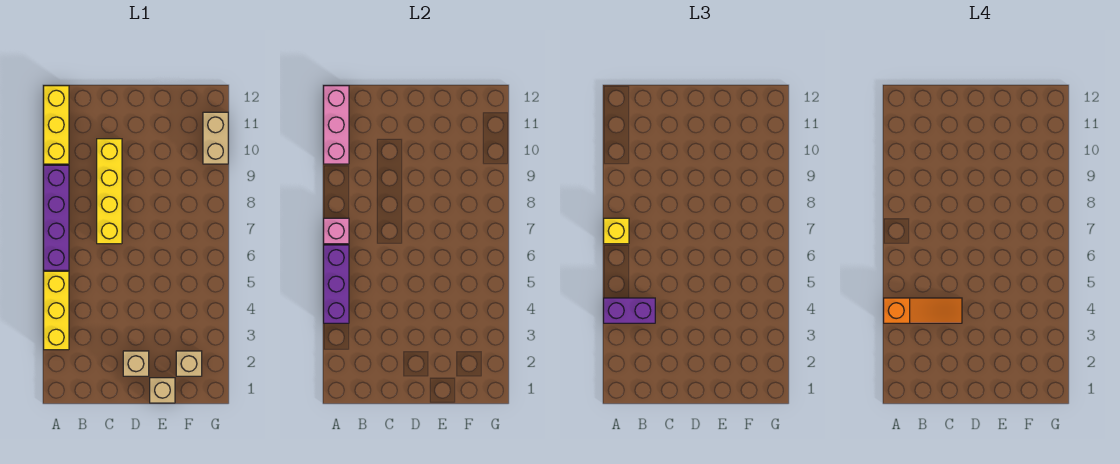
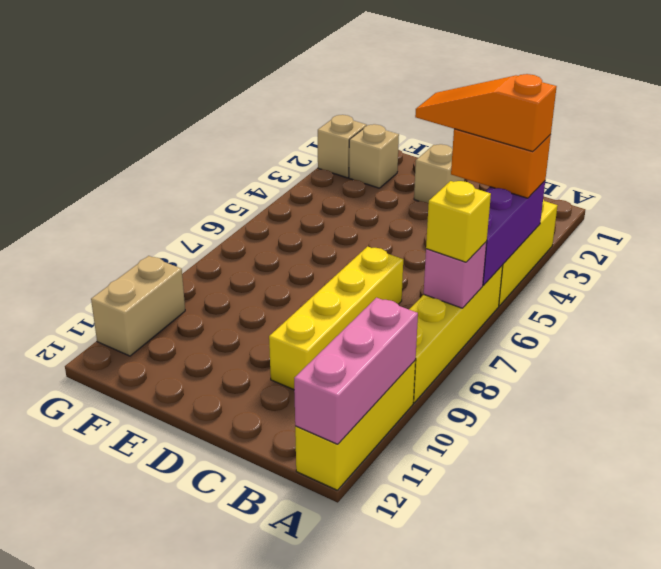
purple 1x2 brick [604,298,655,323] -> orange 1x2 brick [451,129,551,198]
purple 1x4 brick [44,165,69,270] -> yellow 1x4 brick [409,265,503,403]
tan 1x1 brick [150,378,175,403] -> tan 1x1 brick moved to [318,115,367,178]

